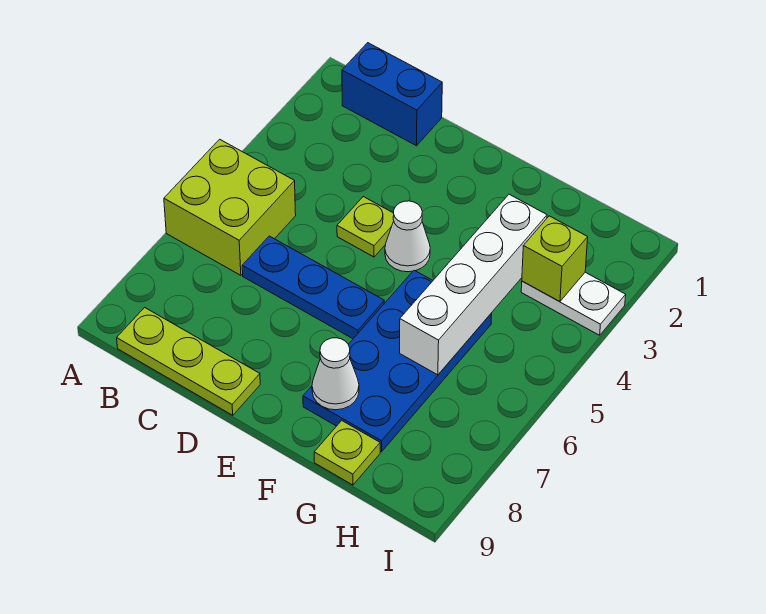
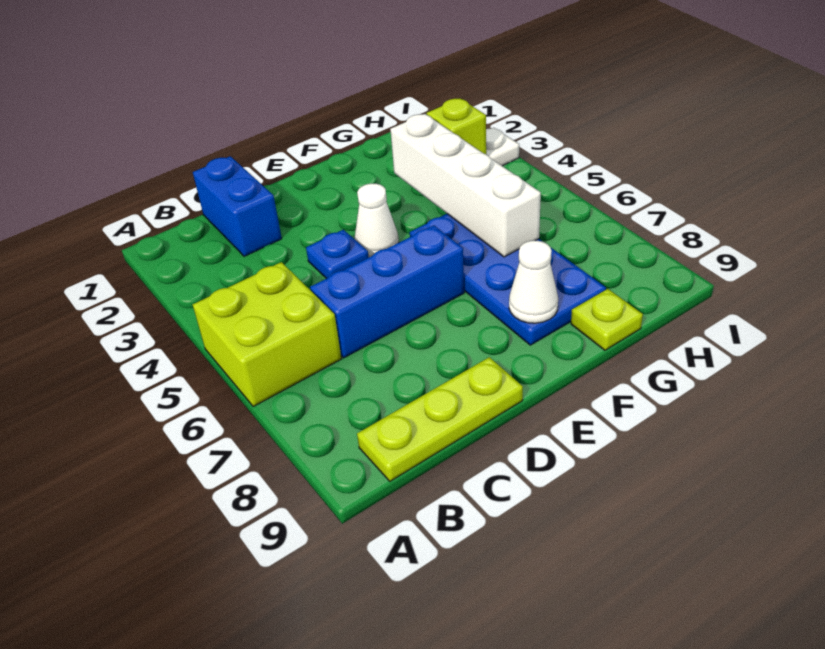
blue 1x2 brick [342,43,442,146] -> blue 1x2 brick turned to [193,156,282,256]
blue 1x3 plate [242,236,384,339] -> blue 1x3 brick [310,225,464,358]
lime 1x1 plate [337,197,394,257] -> blue 1x1 plate [306,230,369,279]

